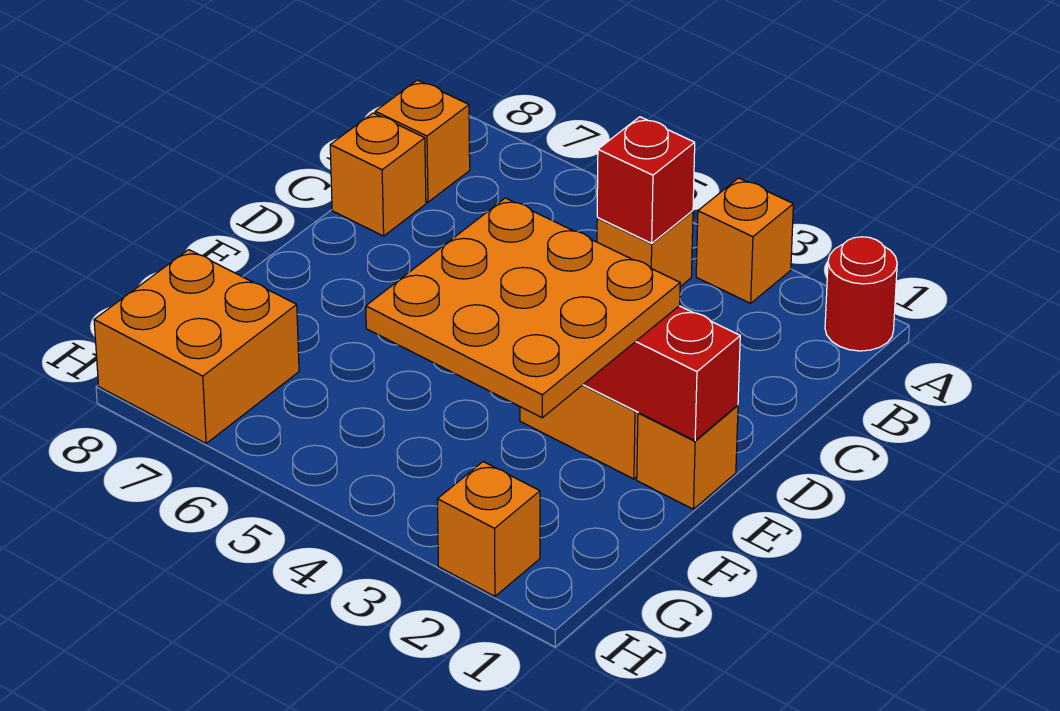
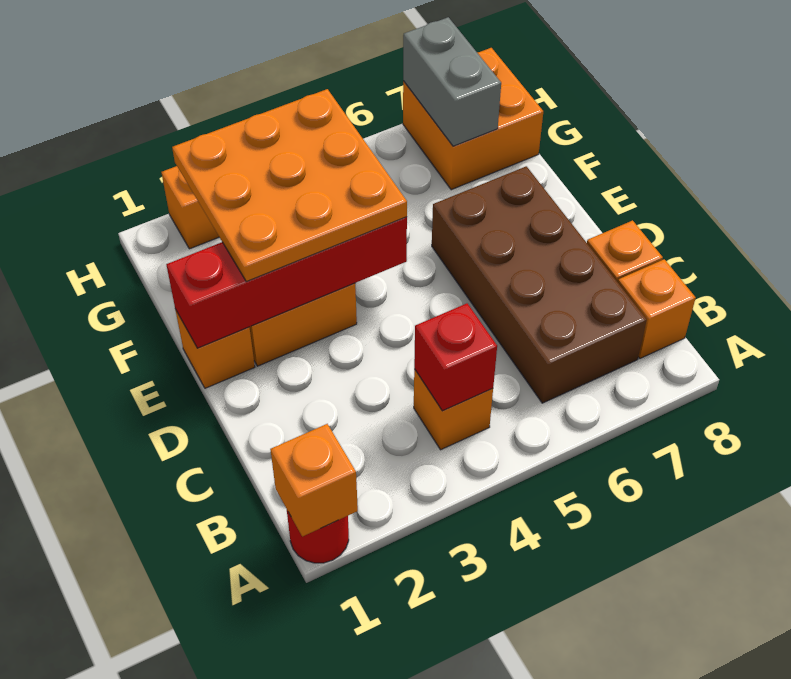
orange 1x1 brick [696,178,793,303] -> orange 1x1 brick moved to [270,424,358,537]
none -> brown 2x4 brick [432,166,647,403]
none -> grey 1x2 brick [403,17,501,146]

